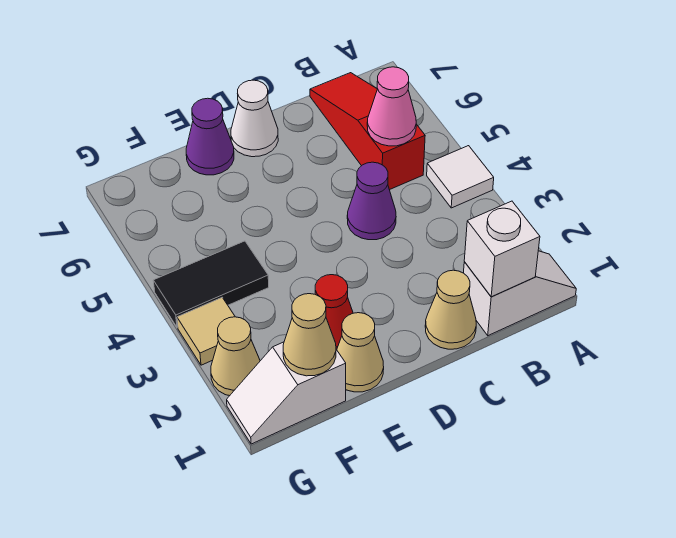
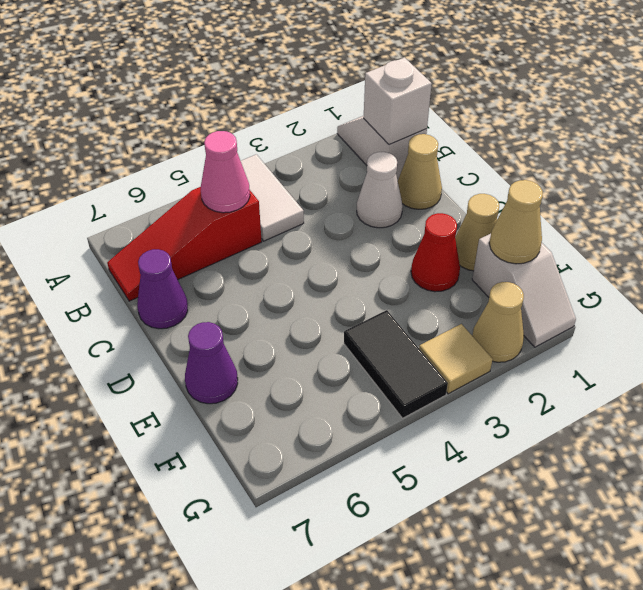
white 1x1 tile [427,146,494,208] -> white 1x2 tile [241,154,304,241]
purple 1x1 cone [347,162,396,240] -> purple 1x1 cone moved to [137,249,188,329]
white 1x1 cone [231,80,278,157] -> white 1x1 cone moved to [357,152,403,228]

